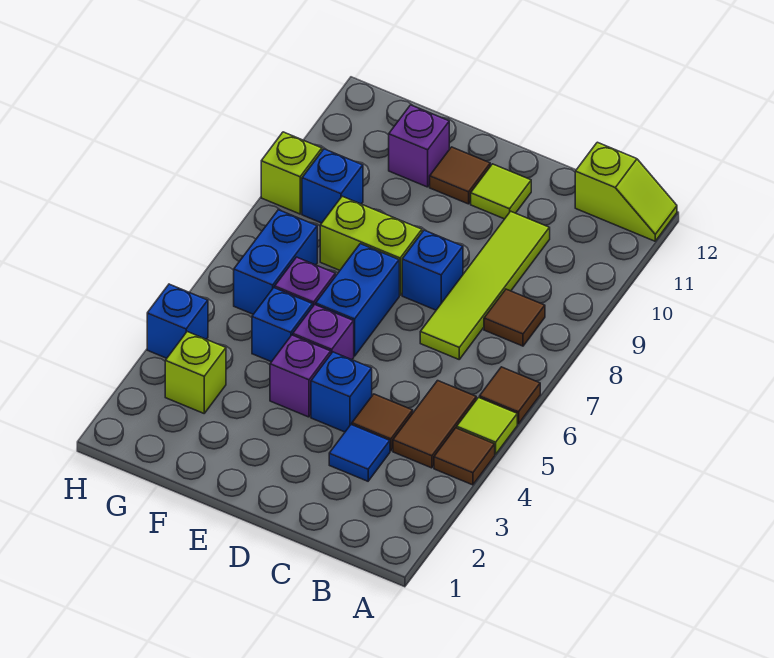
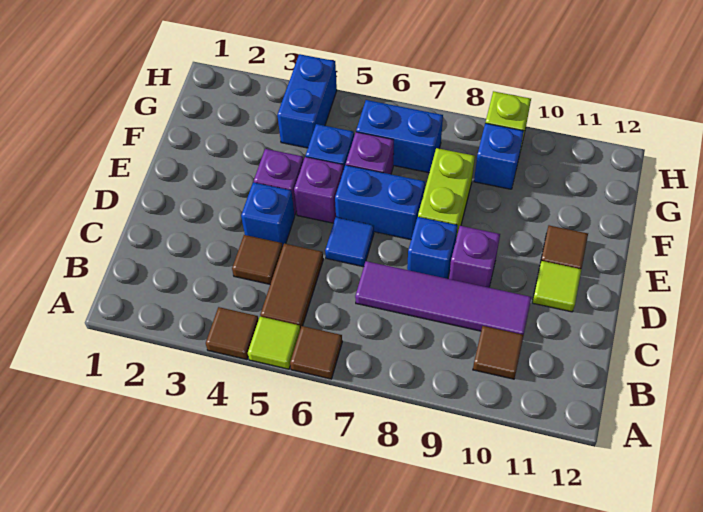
lime 1x2 slope [575,142,677,241] -> none
brown 1x2 tile [393,381,476,468] -> brown 1x2 tile turned to [260,244,323,329]
brown 1x1 tile [484,289,545,346] -> brown 1x1 tile moved to [473,326,524,379]
blue 1x1 tile [329,425,390,481] -> blue 1x1 tile moved to [325,217,374,267]
lime 1x4 tile [420,211,550,359] -> purple 1x4 tile [355,261,531,335]
purple 1x1 brick [389,105,449,187] -> purple 1x1 brick moved to [449,226,500,288]
lime 1x1 brick [165,332,226,413] -> none
blue 1x1 brick [147,284,208,358] -> blue 1x2 brick [277,54,337,148]

